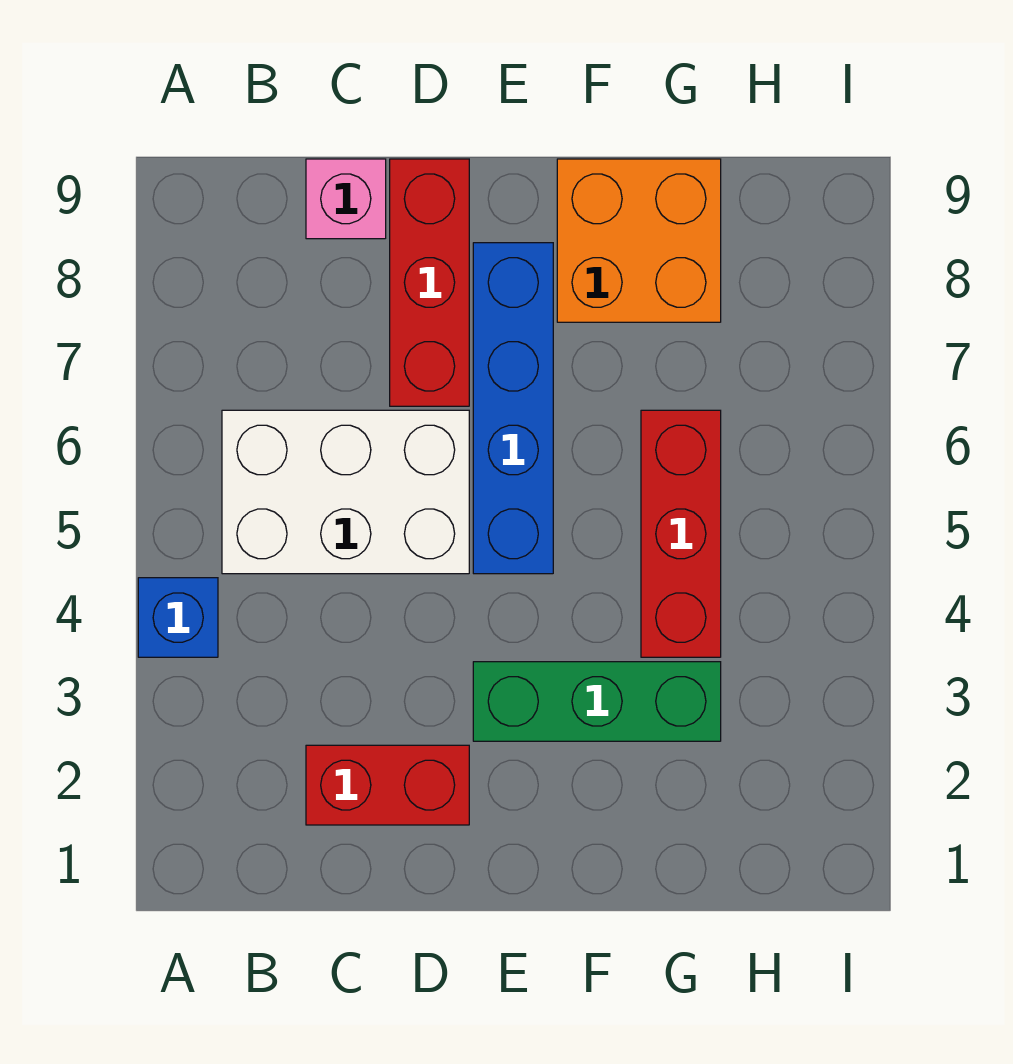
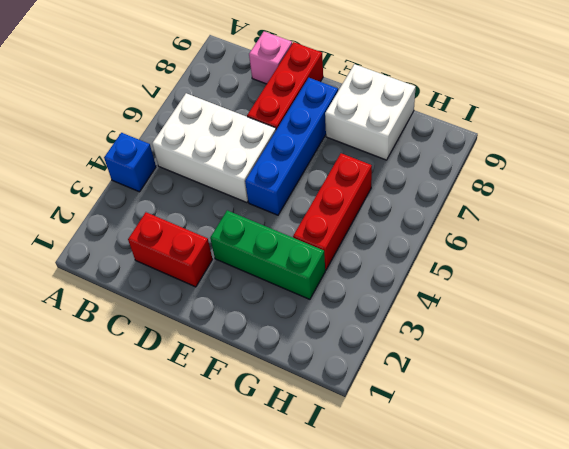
orange 2x2 brick [557,159,721,322] -> white 2x2 brick [325,64,416,160]

